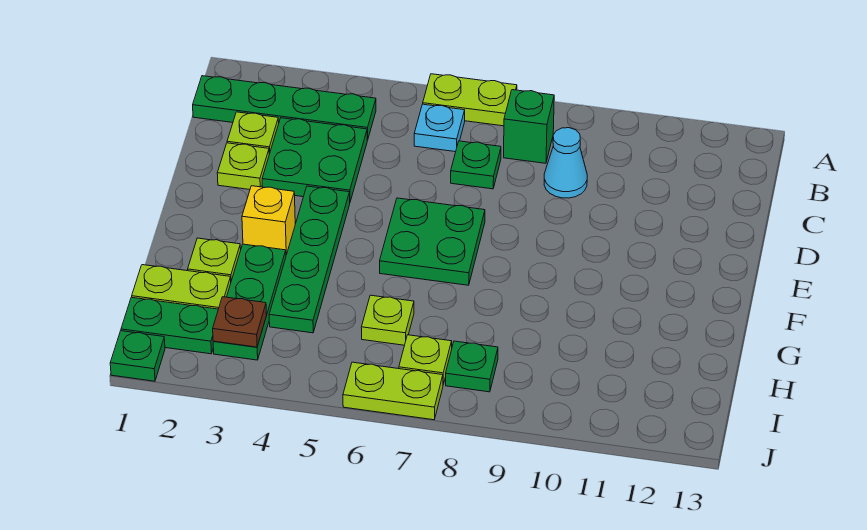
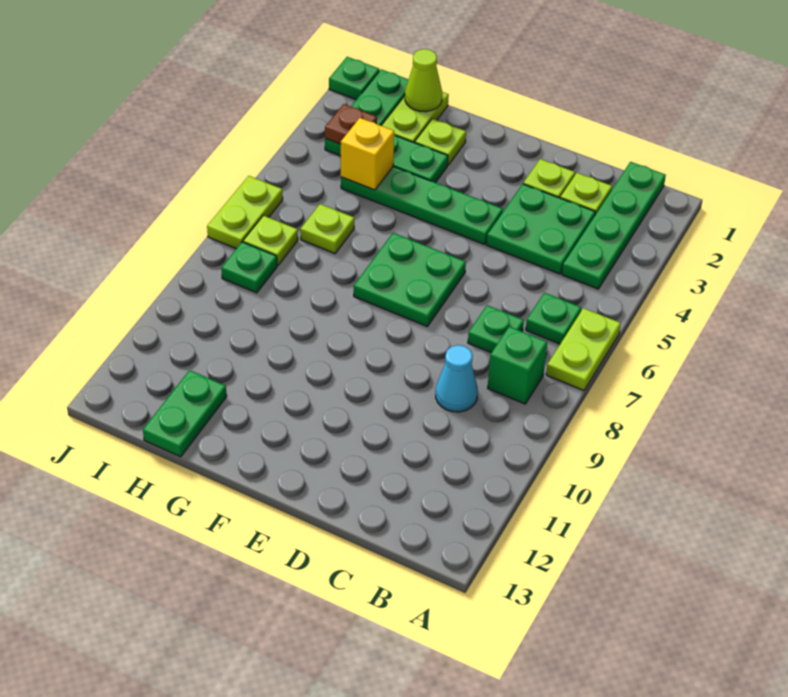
cyan 1x1 plate [414,104,465,152] -> green 1x1 plate [526,293,581,344]
yellow 1x1 brick [242,186,295,255] -> yellow 1x1 brick moved to [340,118,394,190]
none -> lime 1x1 cone [405,49,442,112]
none -> green 1x2 plate [143,370,227,457]

